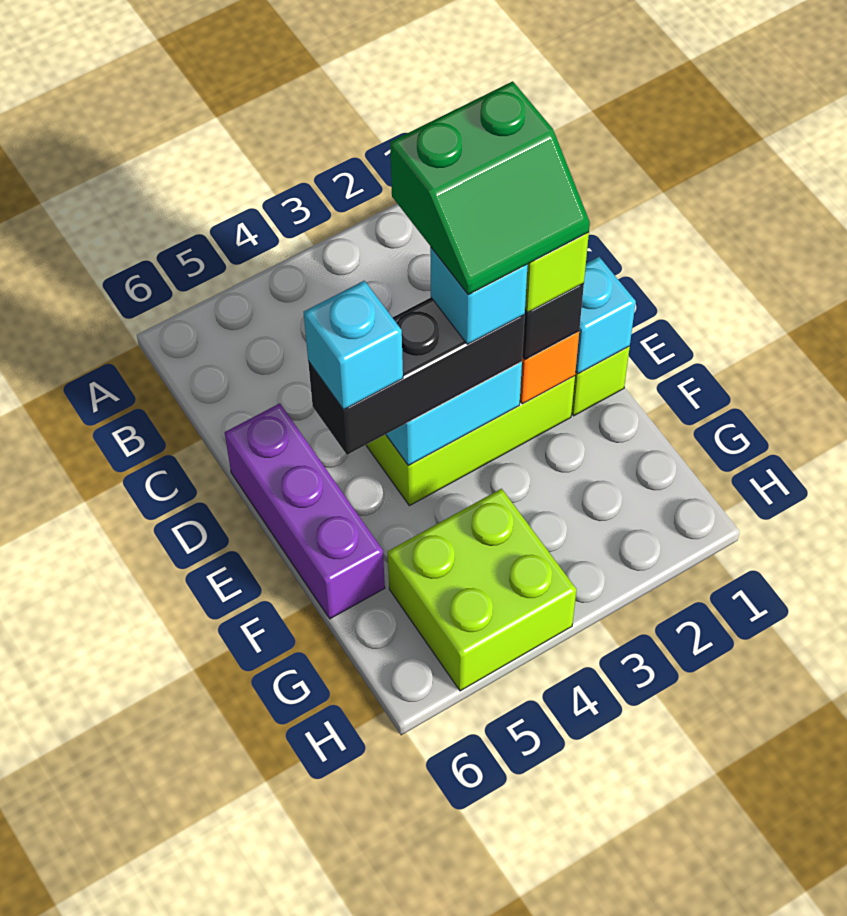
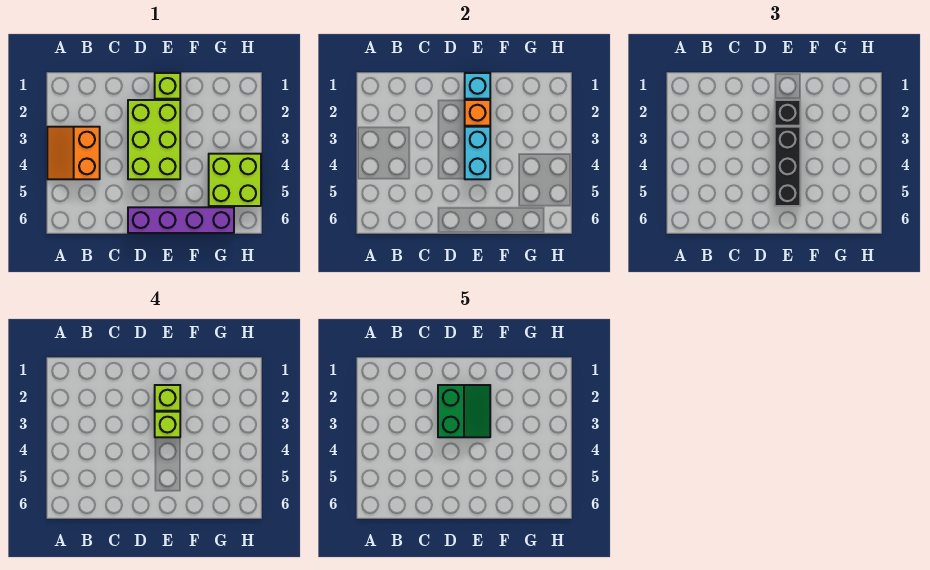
none -> orange 2x2 slope [47,127,100,179]
purple 1x3 brick [225,403,385,619] -> purple 1x4 brick [128,207,234,233]
cyan 1x1 brick [430,247,528,344] -> lime 1x1 brick [155,412,180,437]
cyan 1x1 brick [304,281,403,410] -> none

